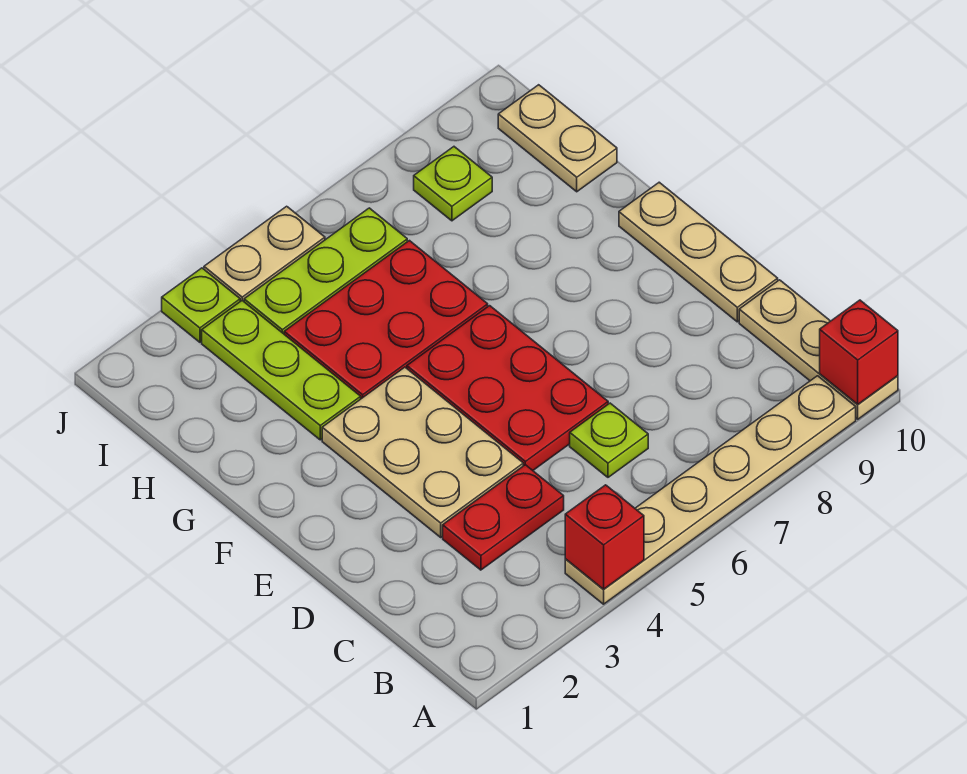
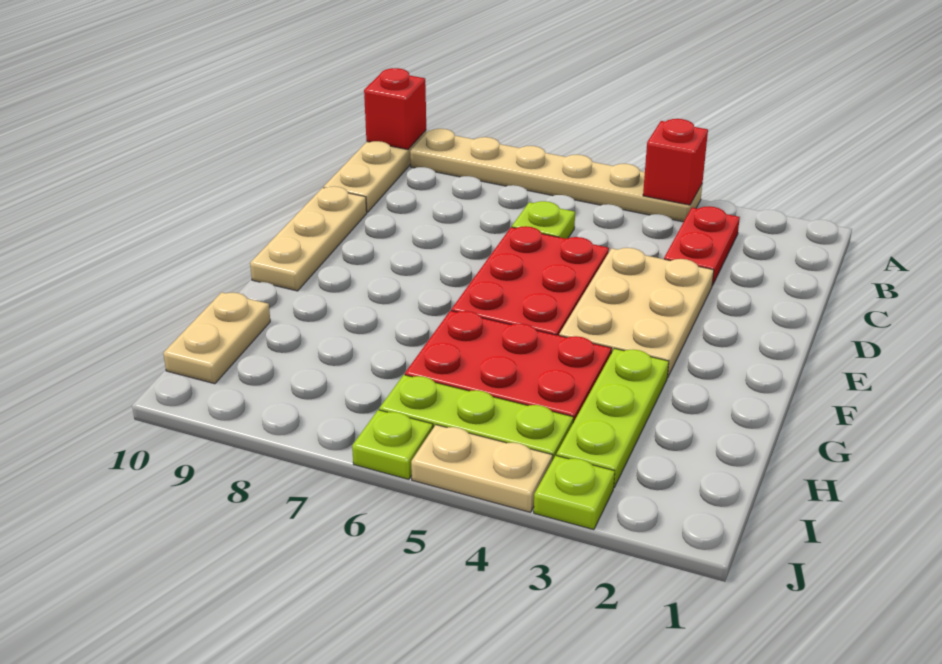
red 1x2 plate [443,465,564,570] -> red 1x2 plate turned to [664,206,740,286]
lime 1x1 plate [414,147,492,221] -> lime 1x1 plate moved to [352,410,433,479]

